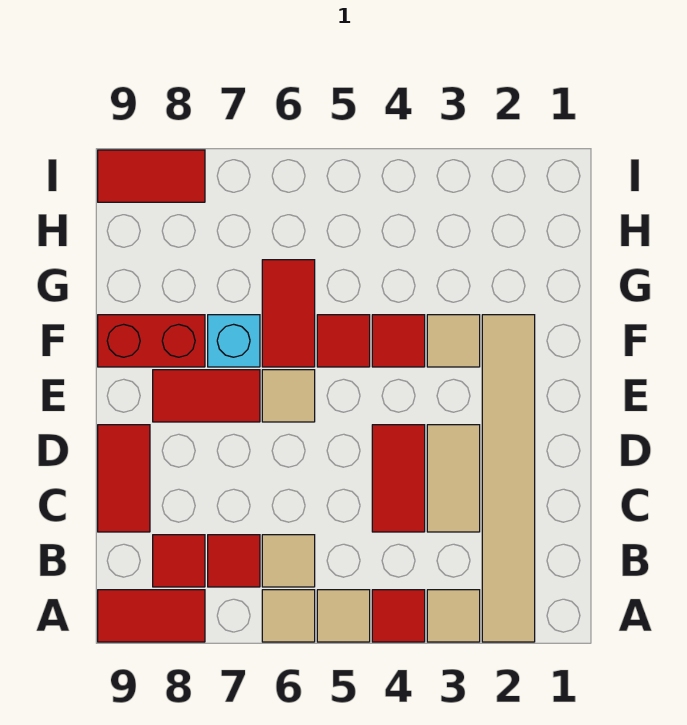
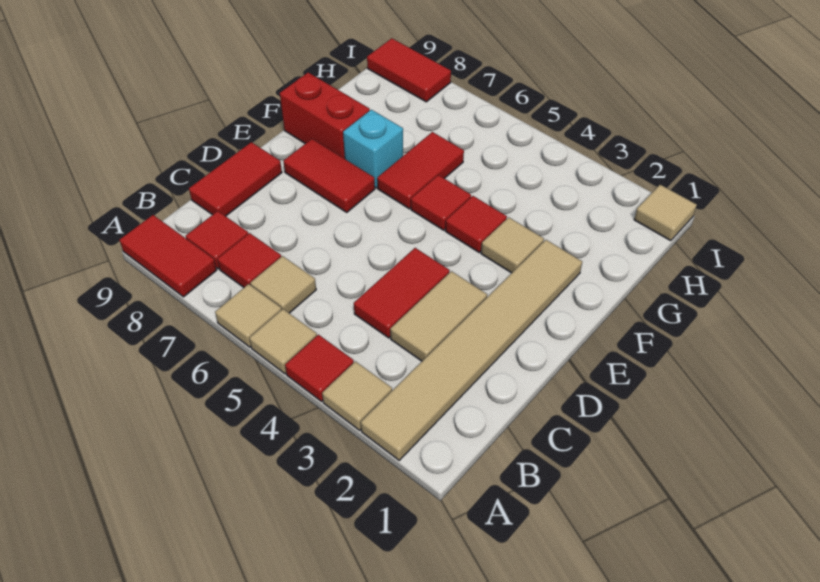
tan 1x1 tile [262,370,315,422] -> tan 1x1 tile moved to [634,185,697,241]

